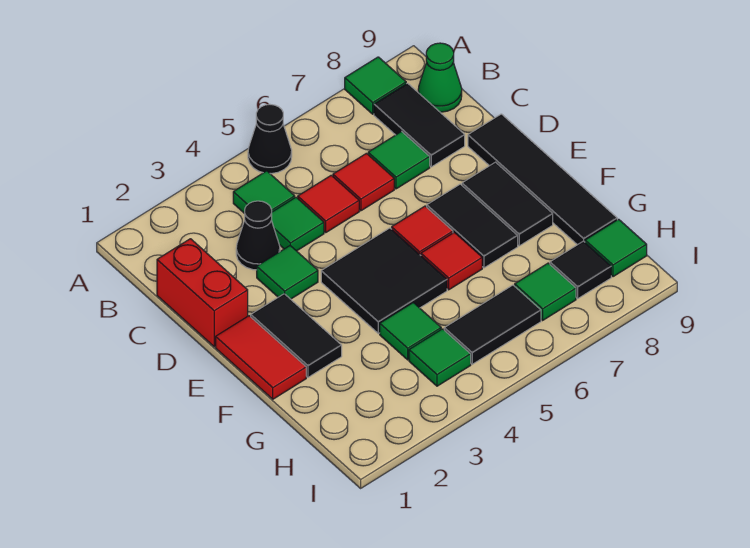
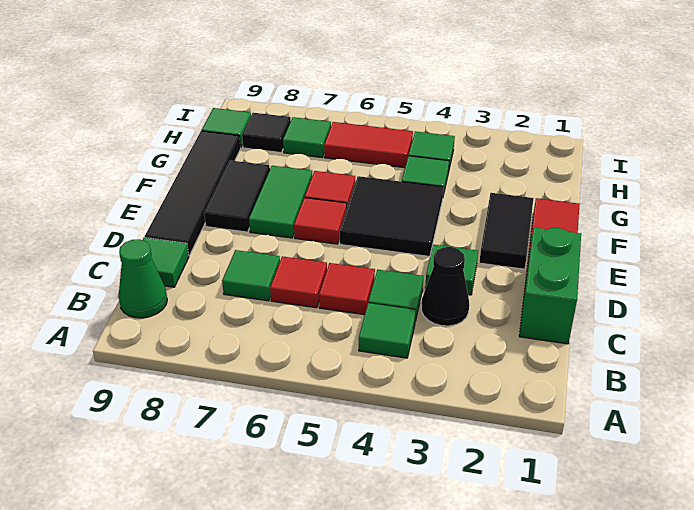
black 1x1 cone [248,105,292,174] -> none
green 1x1 tile [345,57,406,114] -> green 1x1 tile moved to [143,238,189,287]
black 1x2 tile [374,83,465,167] -> none
red 1x2 brick [157,239,248,347] -> green 1x2 brick [519,228,581,344]
black 1x2 tile [427,184,518,268] -> green 1x2 tile [249,166,312,238]
black 1x2 tile [444,285,541,364] -> red 1x2 tile [324,122,413,168]

